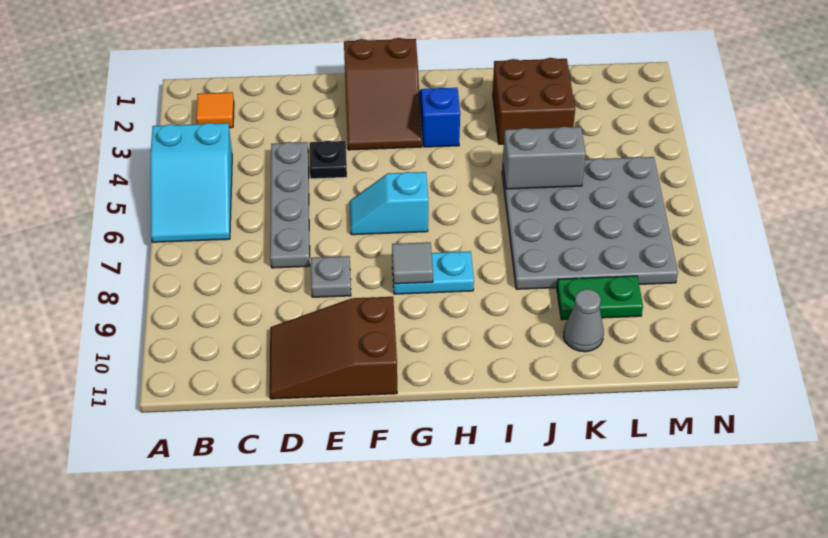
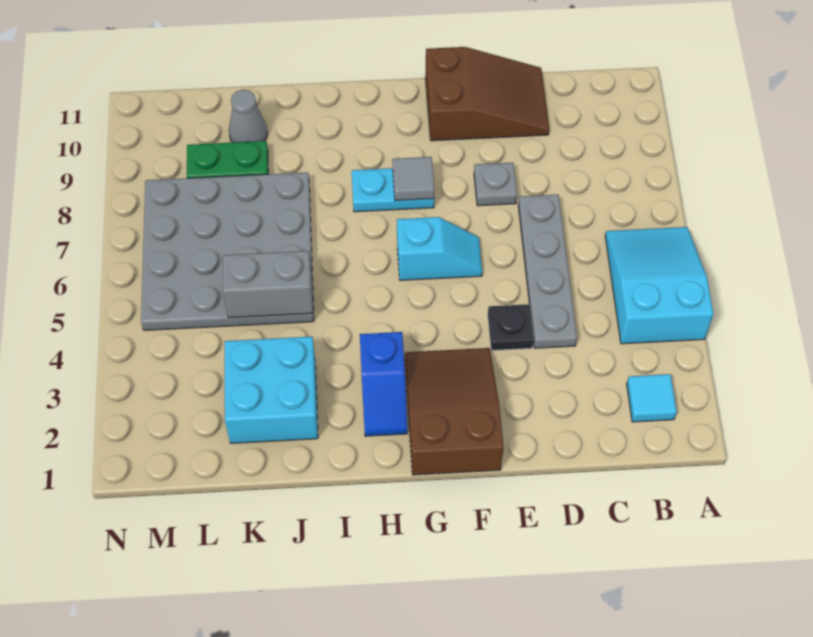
orange 1x1 tile [196,92,234,128] -> cyan 1x1 tile [627,374,677,422]
brown 2x2 brick [493,58,575,144] -> cyan 2x2 brick [225,337,318,443]

